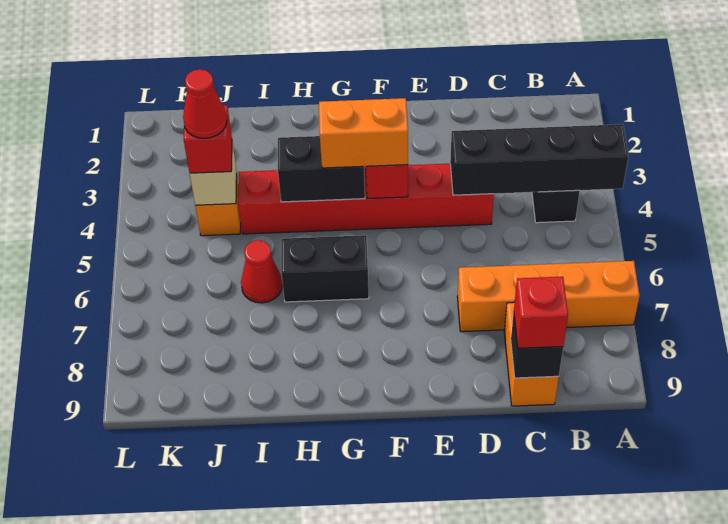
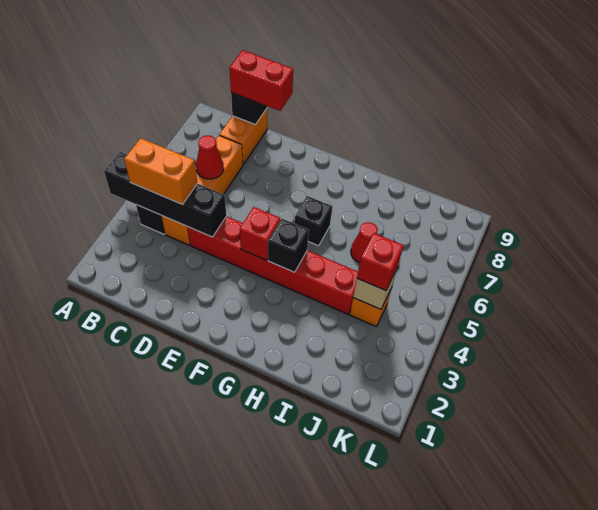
orange 1x4 brick [457,261,640,332] -> orange 1x4 brick turned to [161,136,243,245]
red 1x1 brick [514,277,568,348] -> red 1x2 brick [230,50,293,111]
orange 1x2 brick [319,98,408,168] -> orange 1x2 brick moved to [124,138,197,205]
black 1x2 brick [278,136,365,202] -> black 1x1 brick [268,219,309,272]
black 1x2 brick [281,235,369,302] -> black 1x1 brick [295,196,332,246]
red 1x1 cone [183,69,227,138] -> red 1x1 cone moved to [196,135,224,179]

